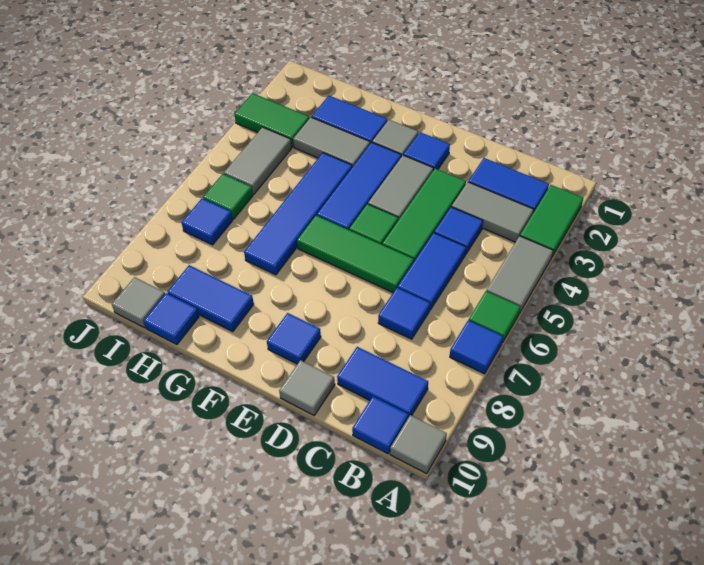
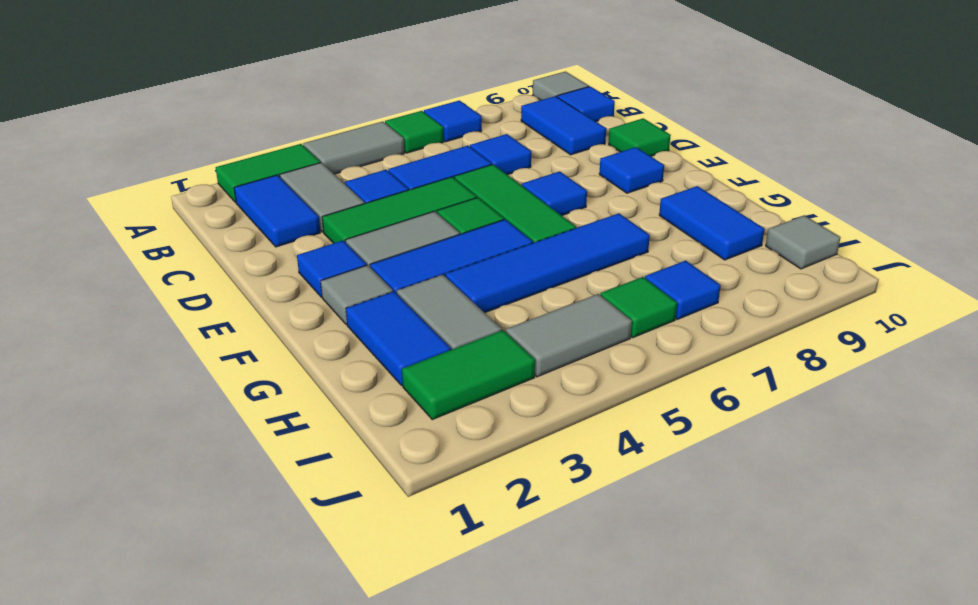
grey 1x1 tile [279,360,335,415] -> green 1x1 tile [608,118,671,156]
blue 1x1 tile [144,293,199,344] -> blue 1x1 tile moved to [522,171,587,216]
green 1x2 tile [234,93,309,147] -> green 1x2 tile turned to [402,330,535,420]

